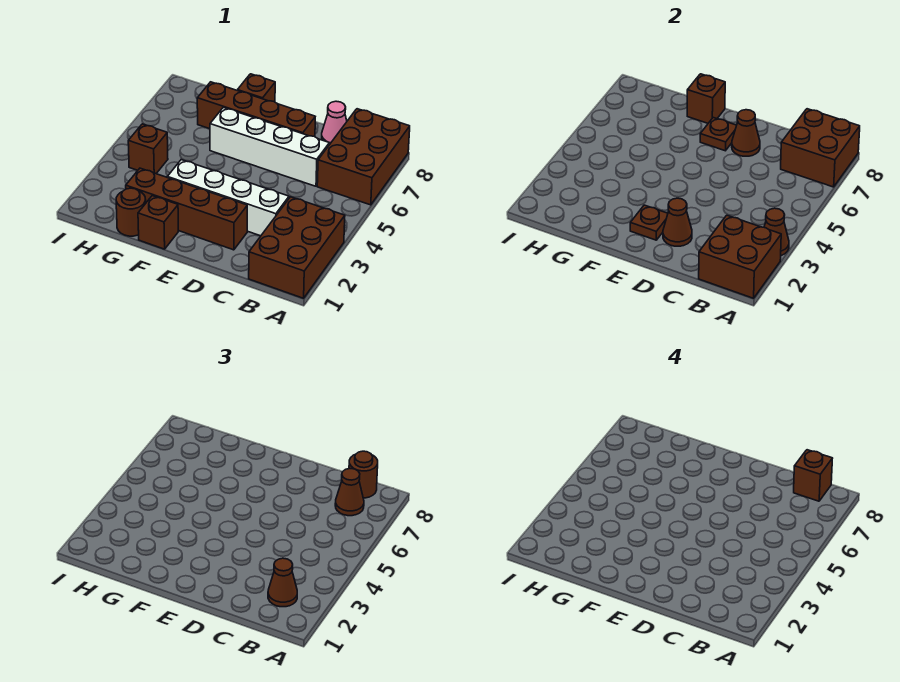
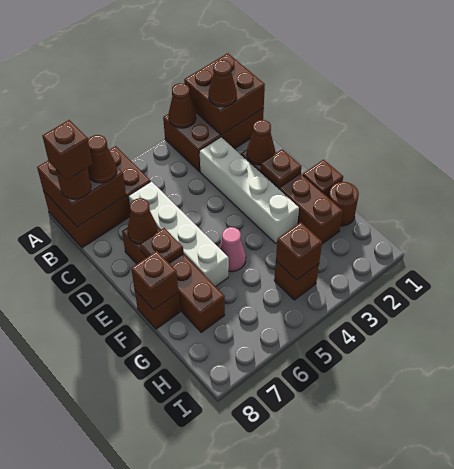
pink 1x1 cone [322,101,347,145] -> pink 1x1 cone moved to [219,227,246,272]
none -> brown 1x1 brick [276,222,322,280]

